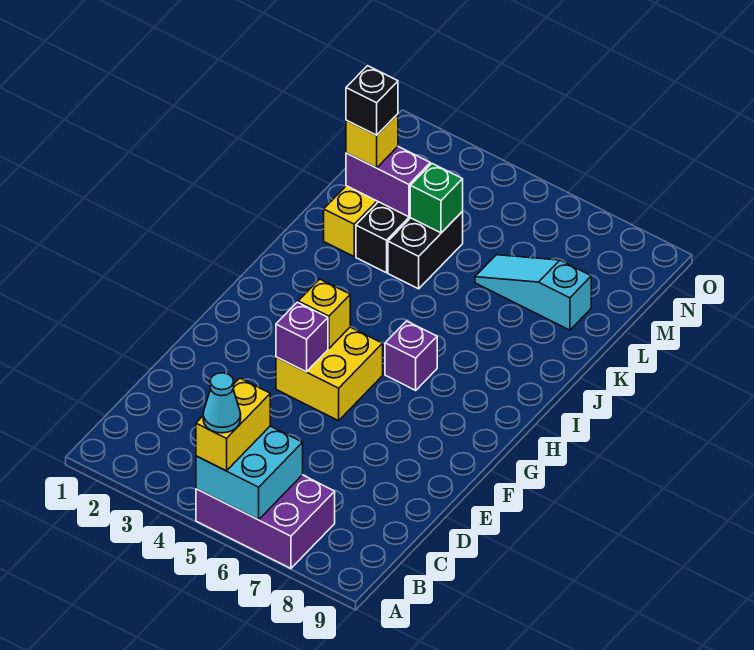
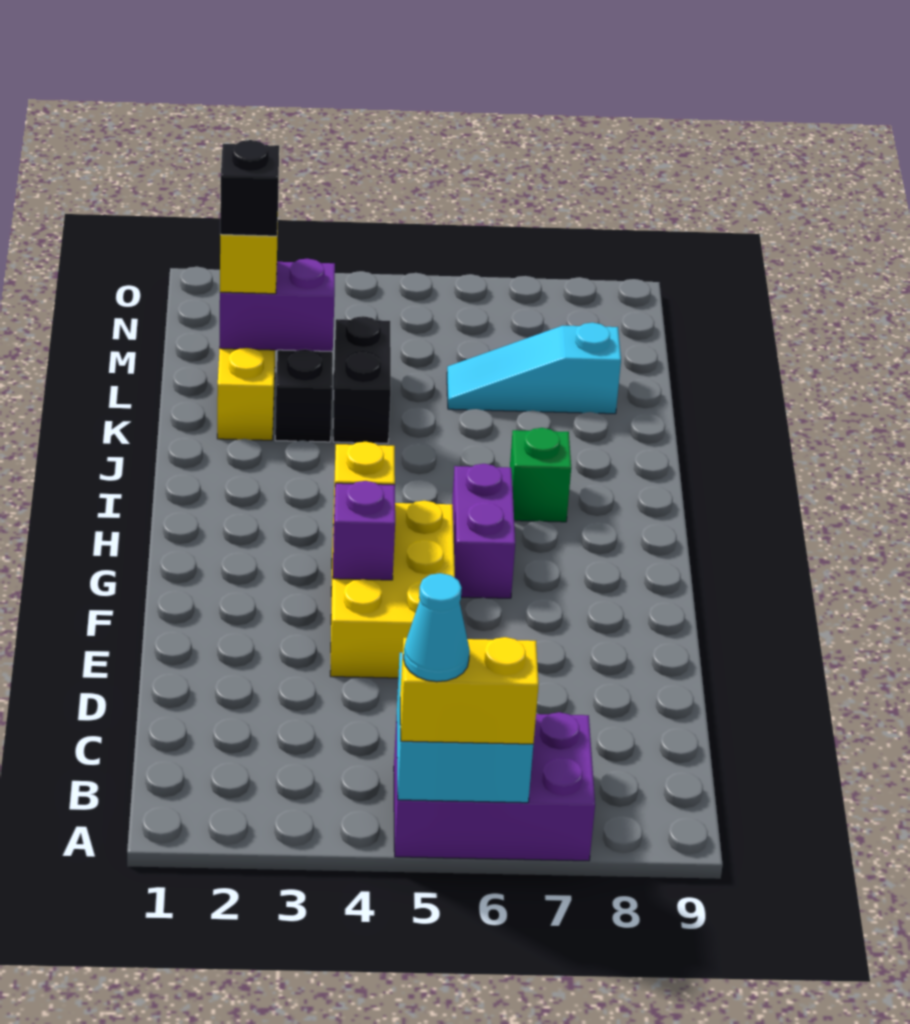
yellow 1x2 brick [196,378,270,471] -> yellow 1x2 brick turned to [400,637,539,744]
yellow 2x2 brick [276,327,383,421] -> yellow 2x3 brick [330,501,455,678]
purple 1x1 brick [385,321,437,390] -> purple 1x2 brick [452,464,515,598]
green 1x1 brick [410,164,463,233] -> green 1x1 brick moved to [510,428,571,522]

